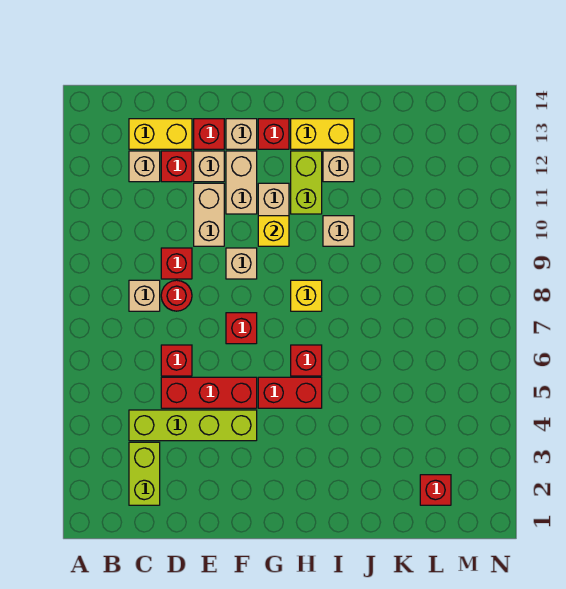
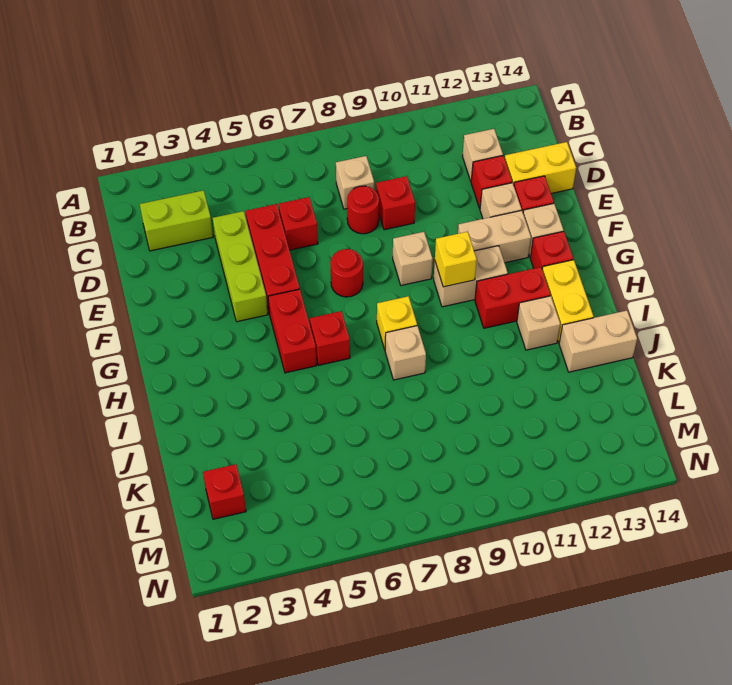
lime 1x4 brick [129,410,257,441] -> lime 1x3 brick [213,211,268,322]
yellow 1x2 brick [129,119,192,149] -> yellow 1x2 brick turned to [505,142,576,193]
tan 1x2 brick [194,183,224,246] -> tan 1x2 brick moved to [559,311,637,372]
red 1x1 brick [226,313,257,344] -> red 1x1 round brick [330,249,363,297]
lime 1x2 brick [291,151,322,214] -> red 1x2 brick [475,267,550,328]
tan 1x1 brick [323,216,354,246] -> tan 1x1 brick moved to [385,326,426,380]

